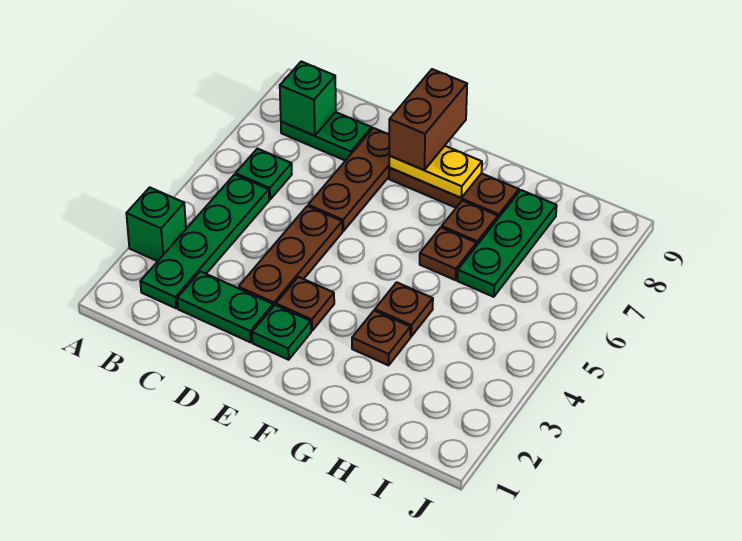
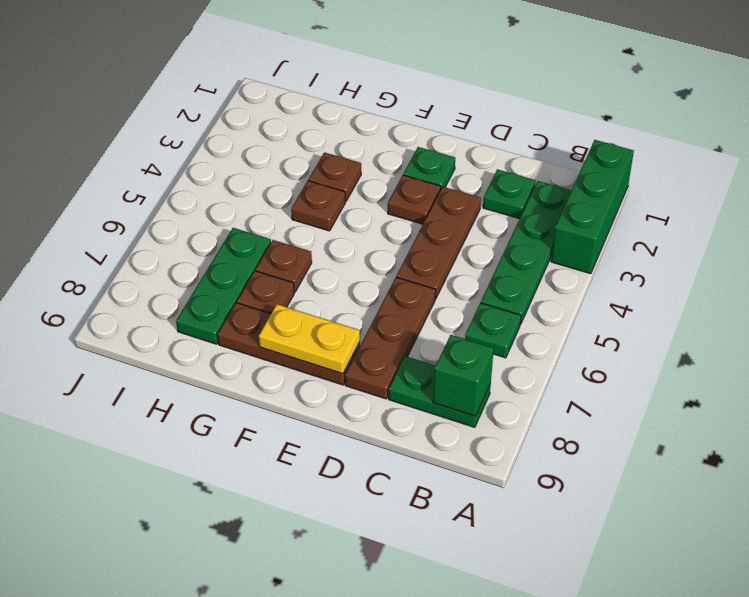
green 1x1 brick [126,187,186,261] -> green 1x3 brick [551,140,634,274]
green 1x2 plate [177,271,273,342] -> green 1x1 plate [483,169,535,219]
brown 1x2 brick [389,69,467,170] -> none

